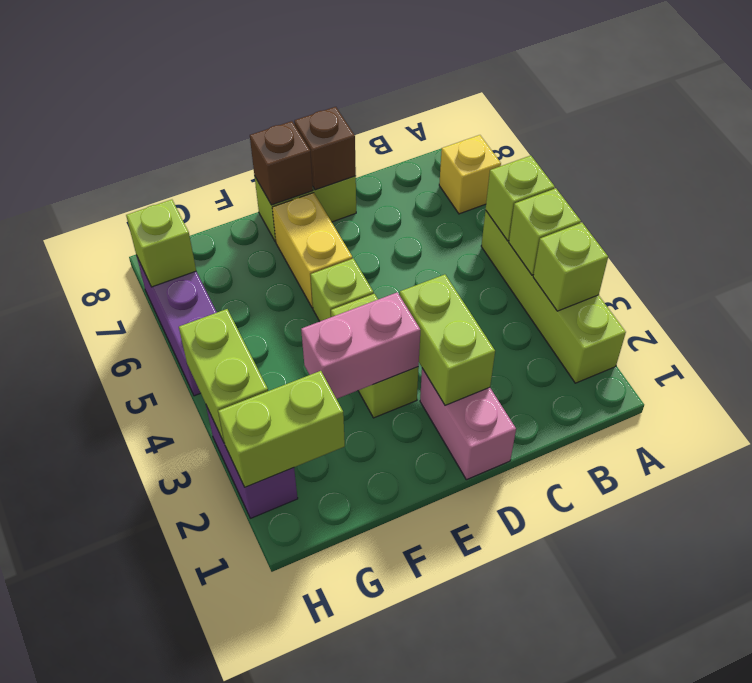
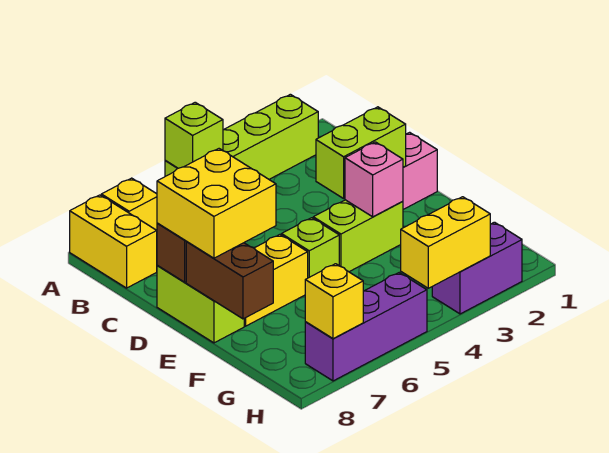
lime 1x1 brick [533,223,608,311] -> none
lime 1x1 brick [509,188,581,275] -> none
none -> yellow 1x2 brick [70,195,157,288]
none -> yellow 2x2 brick [157,149,276,258]
pink 1x2 brick [301,292,420,399] -> pink 1x1 brick [345,142,403,217]
brown 1x1 brick [250,121,313,205] -> brown 1x2 brick [186,241,273,319]
lime 1x2 brick [218,371,345,487] -> none
lime 1x2 brick [179,309,268,443] -> yellow 1x2 brick [401,197,490,288]
lime 1x1 brick [126,200,196,287] -> yellow 1x1 brick [305,264,363,339]

